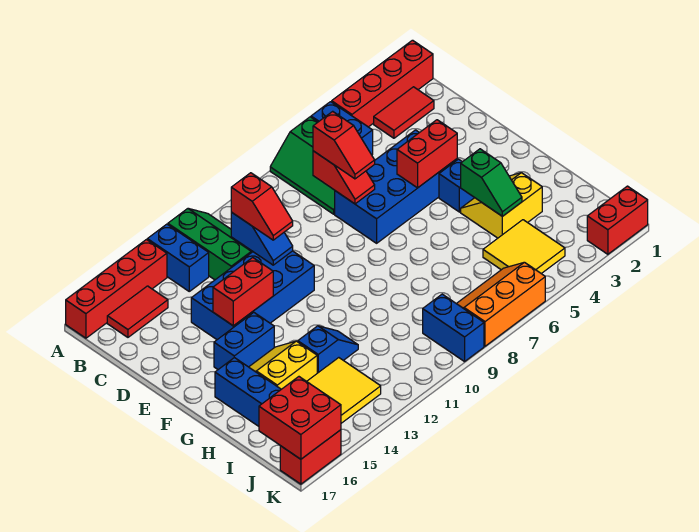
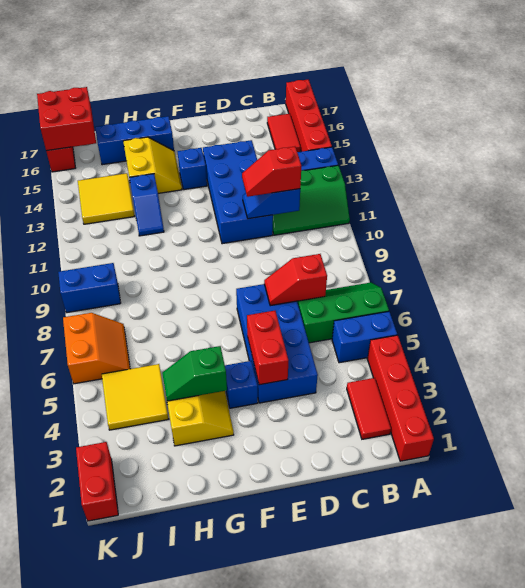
red 1x2 slope [313,111,375,179] -> none
red 1x2 brick [213,258,273,326] -> none
blue 1x2 brick [214,313,274,369] -> blue 1x1 brick [178,148,207,190]
orange 2x3 slope [457,262,545,346] -> orange 2x2 slope [63,313,130,384]

